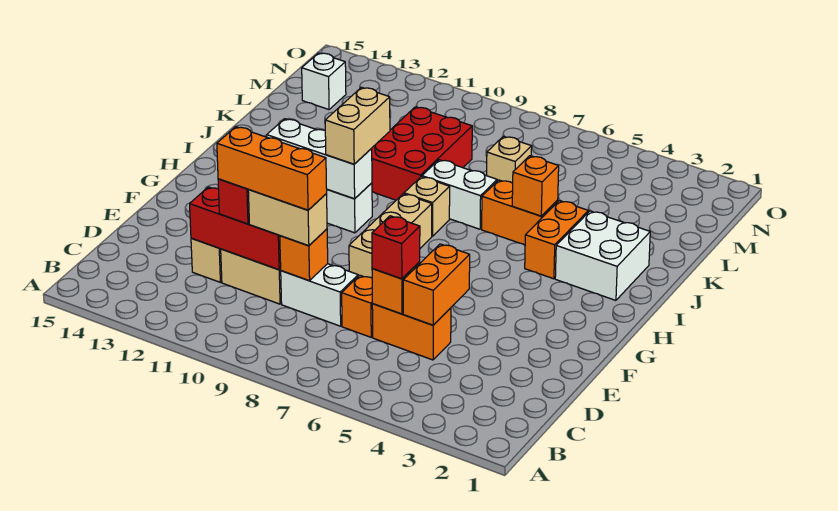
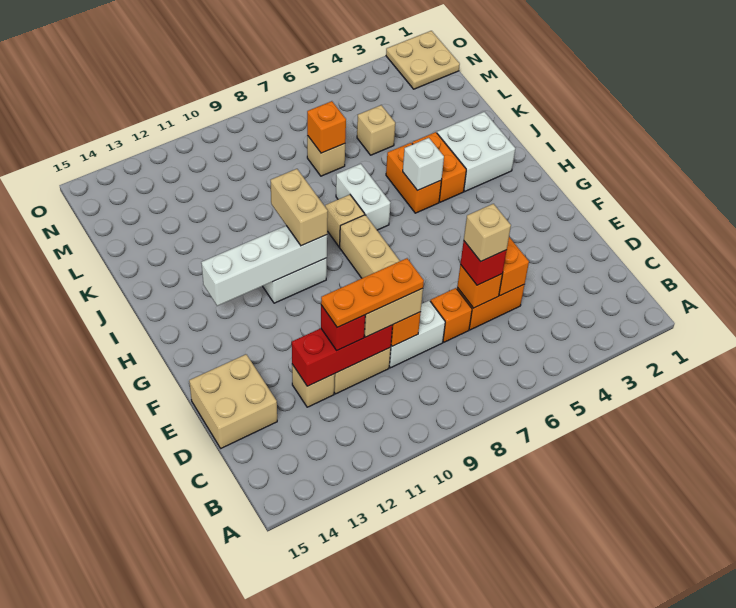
none -> tan 1x1 brick [464,204,511,262]
orange 1x3 brick [217,127,327,210] -> orange 1x3 plate [321,258,424,327]
none -> tan 2x2 brick [189,354,277,448]
white 1x3 brick [267,119,372,199] -> white 1x4 brick [201,226,327,306]
orange 1x2 brick [482,180,558,245] -> orange 1x2 brick turned to [386,143,441,213]
orange 1x1 brick [512,156,559,216] -> orange 1x1 brick moved to [307,101,346,153]
white 1x2 brick [422,160,497,229] -> white 1x2 brick turned to [336,164,390,230]
red 2x3 brick [371,107,472,200] -> none
none -> tan 1x1 brick [357,105,395,155]
white 1x1 brick [302,53,346,110] -> white 1x1 brick moved to [403,138,444,191]
none -> tan 2x2 plate [386,31,460,89]

